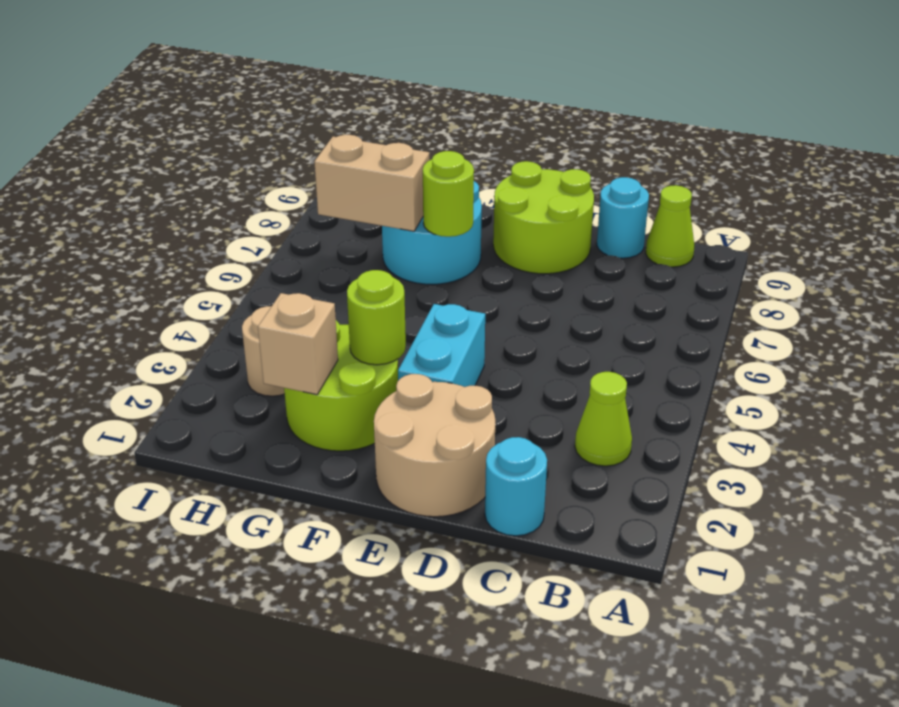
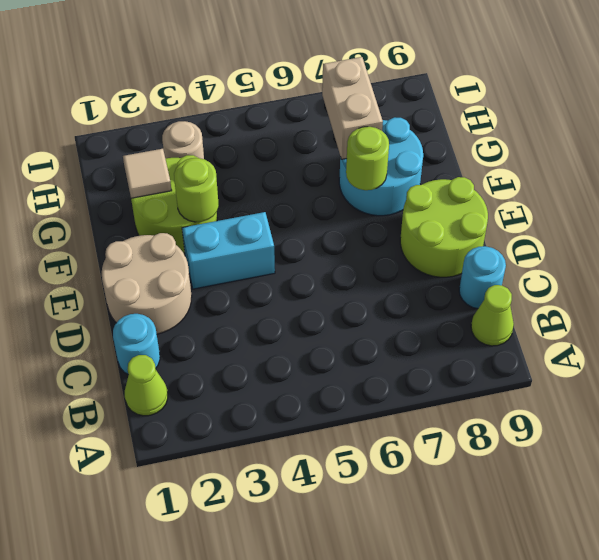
lime 1x1 cone [575,372,632,466] -> lime 1x1 cone moved to [125,355,168,416]
tan 1x1 brick [258,293,338,395] -> tan 1x1 tile [123,149,172,198]

